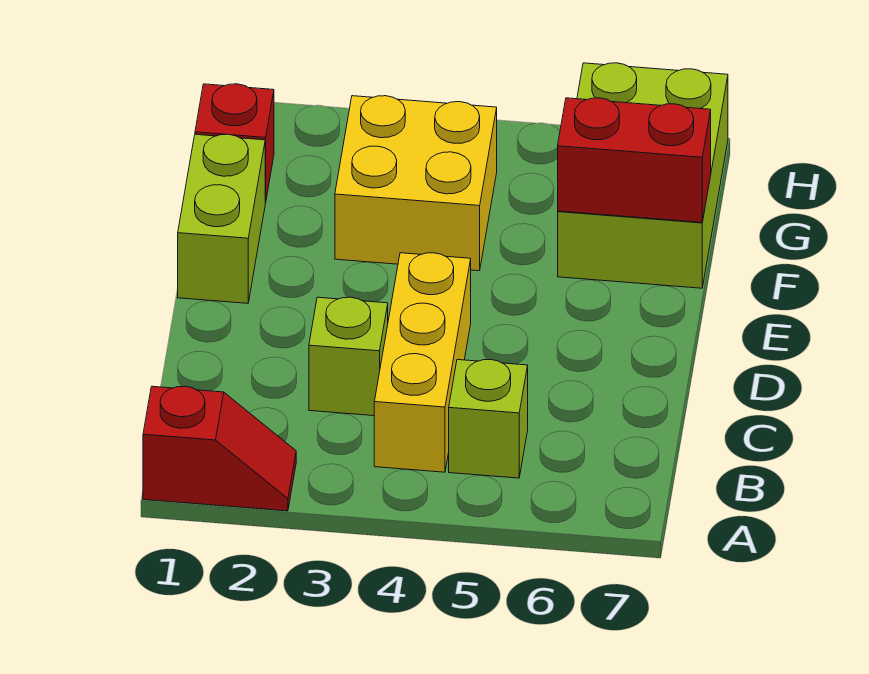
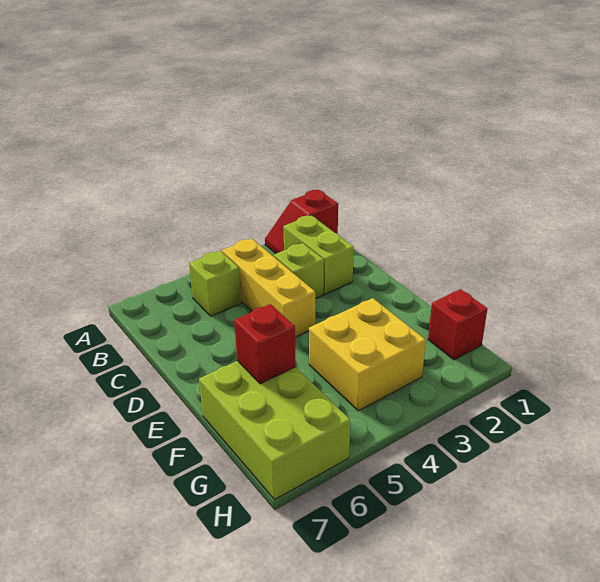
lime 1x2 brick [178,134,265,303] -> lime 1x2 brick moved to [283,215,354,294]
red 1x2 brick [558,98,711,222] -> red 1x1 brick [234,304,296,384]

